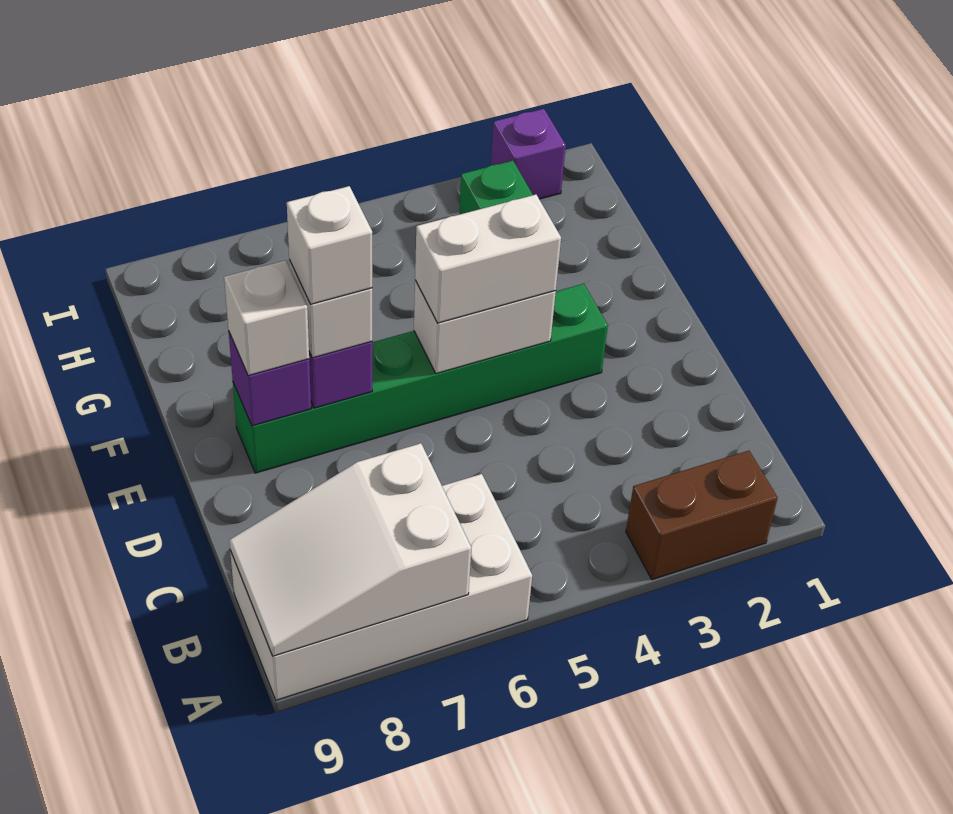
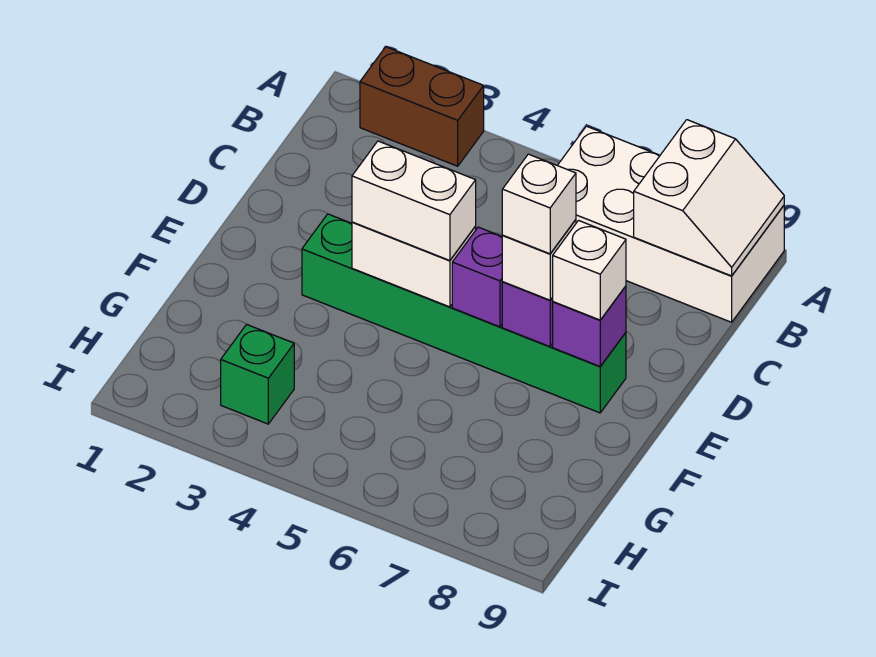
white 2x3 slope [229,443,471,656] -> white 2x2 slope [634,120,784,276]
purple 1x1 brick [491,109,566,199] -> purple 1x1 brick moved to [452,227,502,327]

